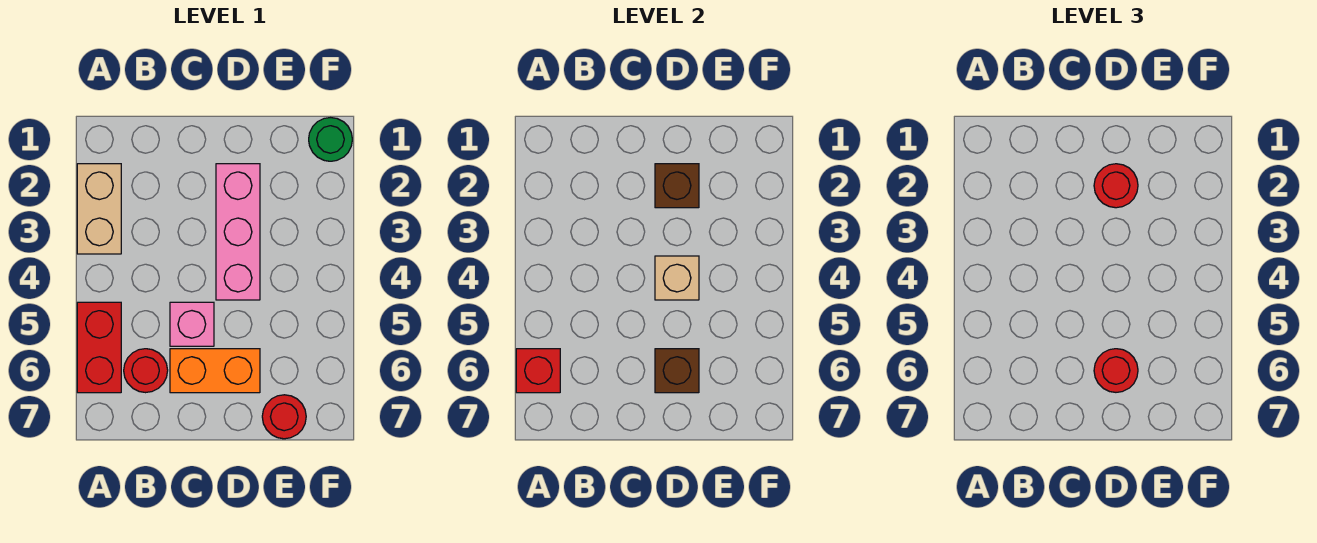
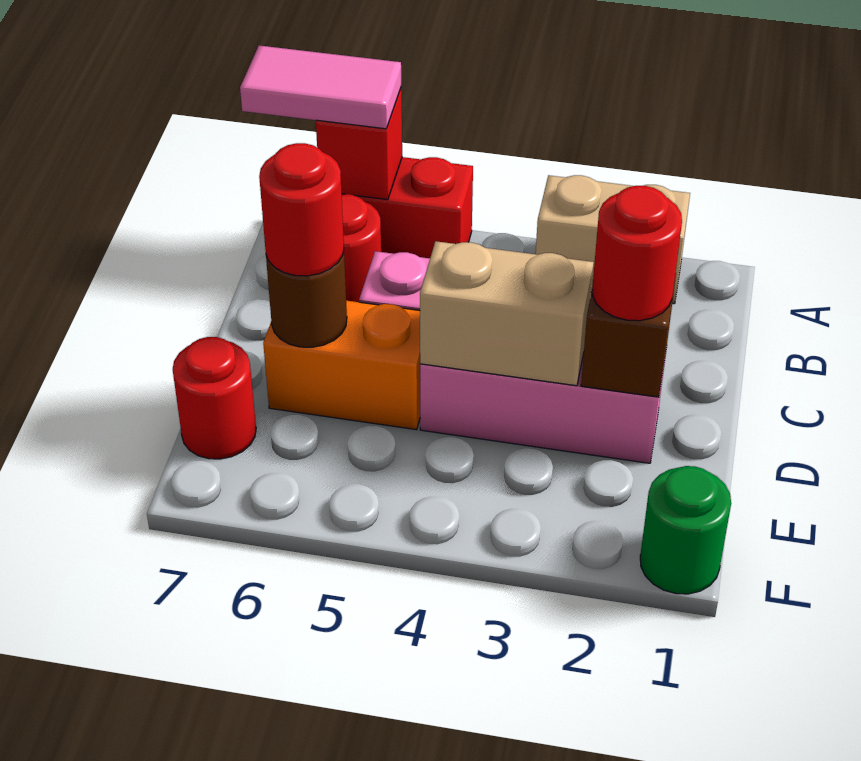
none -> pink 1x2 tile [240,46,401,129]
orange 1x2 brick [170,349,260,393] -> orange 1x2 brick turned to [263,301,420,430]
tan 1x1 brick [655,256,699,300] -> tan 1x2 brick [420,241,594,386]
brown 1x1 brick [655,349,699,393] -> brown 1x1 round brick [266,250,347,347]

